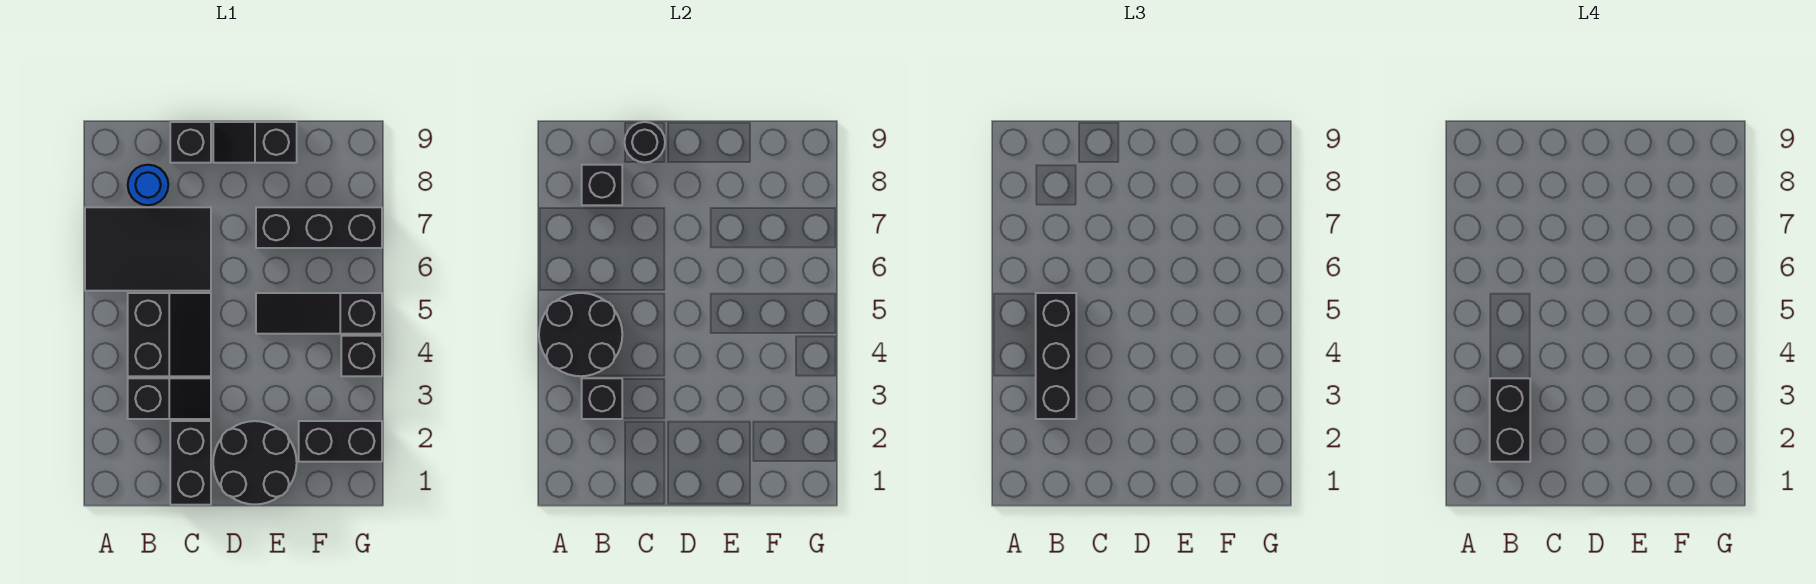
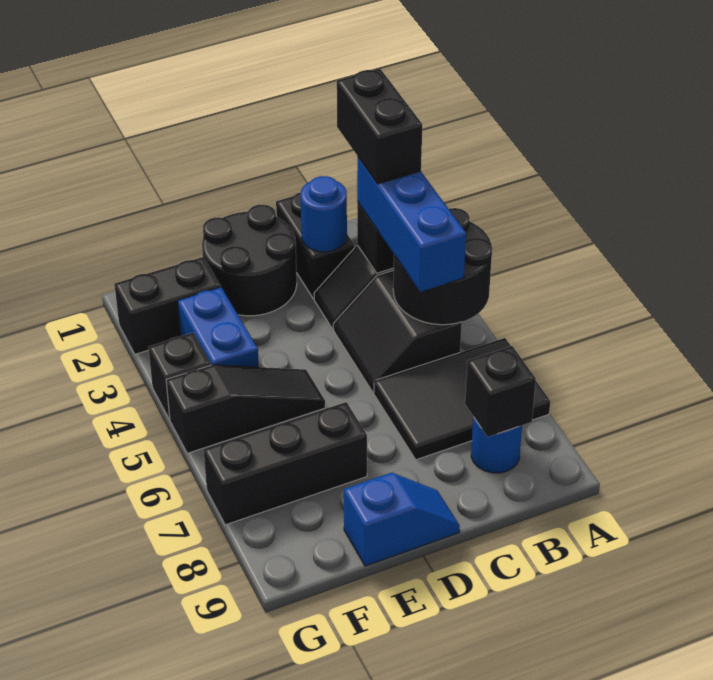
black 1x3 brick [1036,293,1076,419] -> blue 1x3 brick [357,157,466,292]
none -> blue 1x1 round brick [301,176,347,252]
black 1x1 brick [170,122,211,163] -> none
black 1x1 round brick [624,122,665,163] -> none
black 1x2 slope [213,122,297,163] -> blue 1x2 slope [344,473,460,566]
none -> blue 1x2 brick [178,287,259,367]

